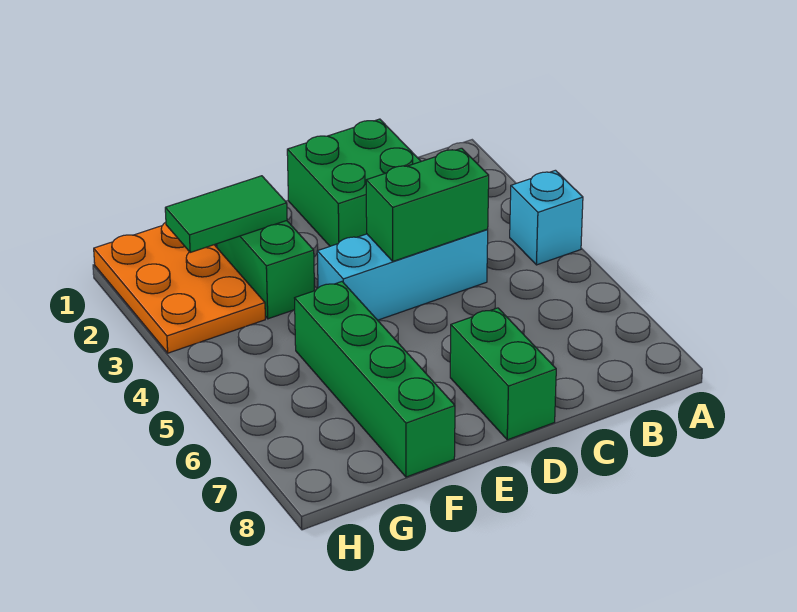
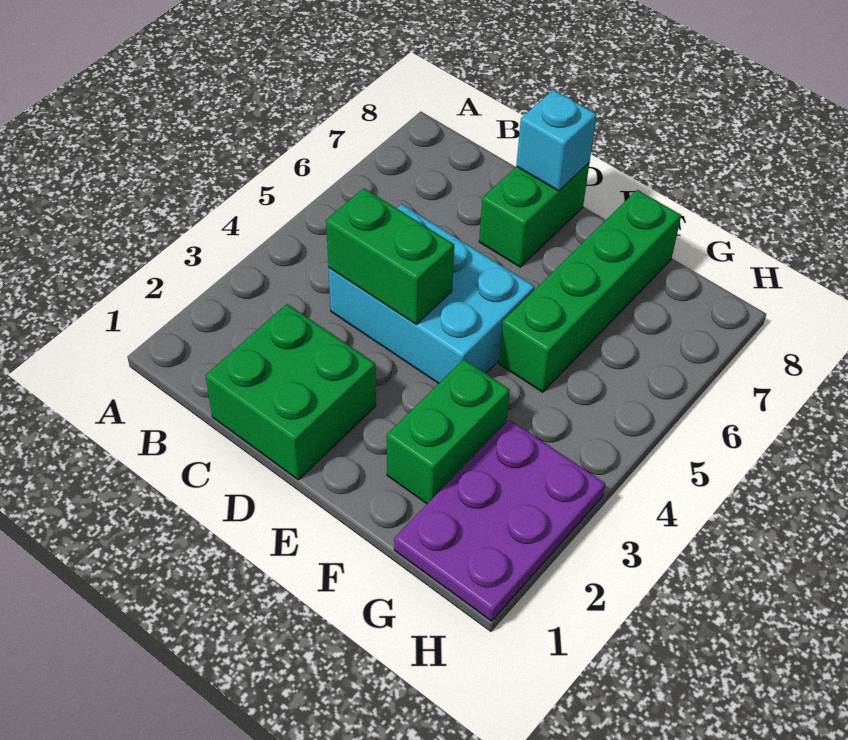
cyan 1x1 brick [510,170,583,265] -> cyan 1x1 brick moved to [516,90,597,191]
cyan 1x3 brick [317,229,488,320] -> cyan 2x3 brick [329,204,535,383]
green 1x2 tile [165,176,287,252] -> none
orange 2x3 plate [94,222,265,353] -> purple 2x3 plate [394,420,605,621]

